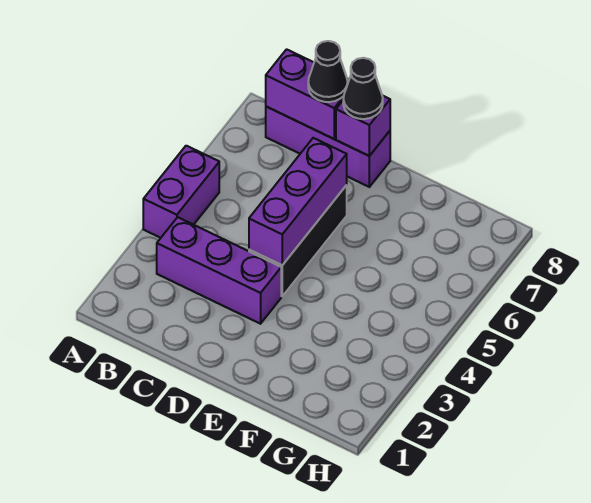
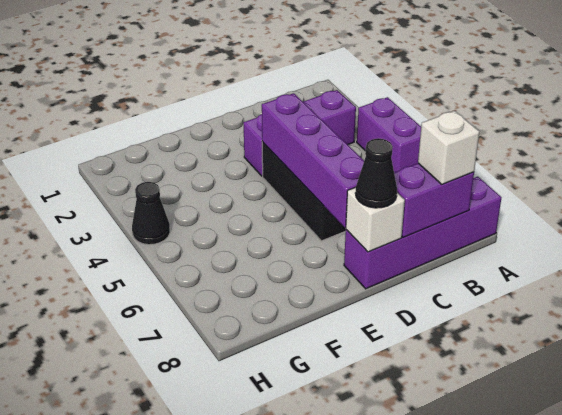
purple 1x3 brick [266,107,390,187] -> purple 1x4 brick [344,177,502,289]
none -> white 1x1 brick [418,111,479,184]
black 1x1 cone [308,41,348,102] -> black 1x1 cone moved to [132,182,170,245]
purple 1x3 brick [249,138,347,265] -> purple 1x4 brick [262,93,364,227]
purple 1x1 brick [336,95,390,156] -> white 1x1 brick [346,187,405,252]

